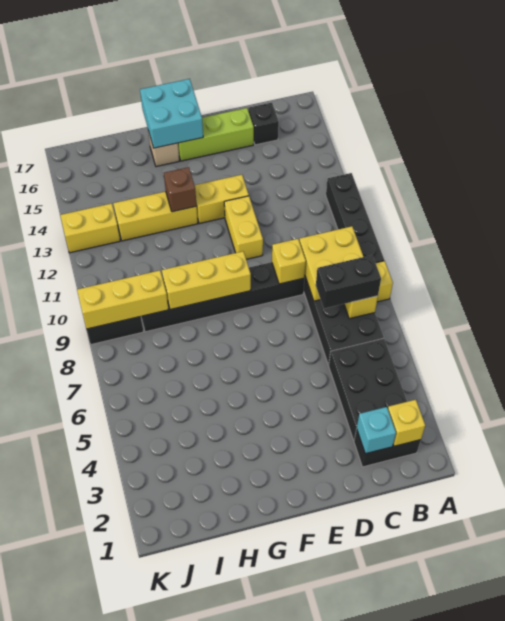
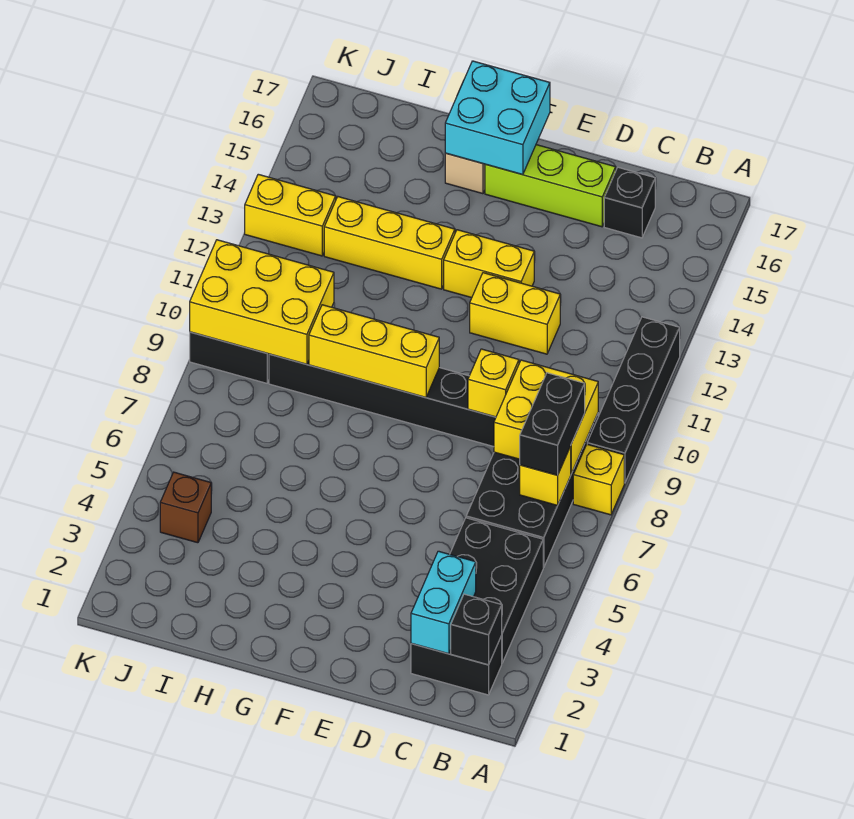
yellow 1x1 brick [388,400,425,446] -> black 1x1 brick [451,594,502,665]
black 1x2 brick [316,255,381,309] -> black 1x2 brick turned to [520,373,585,475]
cyan 1x1 brick [357,407,396,454] -> cyan 1x2 brick [411,551,476,654]
yellow 1x2 brick [224,196,263,259] -> yellow 1x2 brick turned to [470,273,560,354]
brown 1x1 brick [164,167,197,212] -> brown 1x1 brick moved to [160,472,211,543]
yellow 1x3 brick [77,270,169,329] -> yellow 2x3 brick [190,240,334,364]

